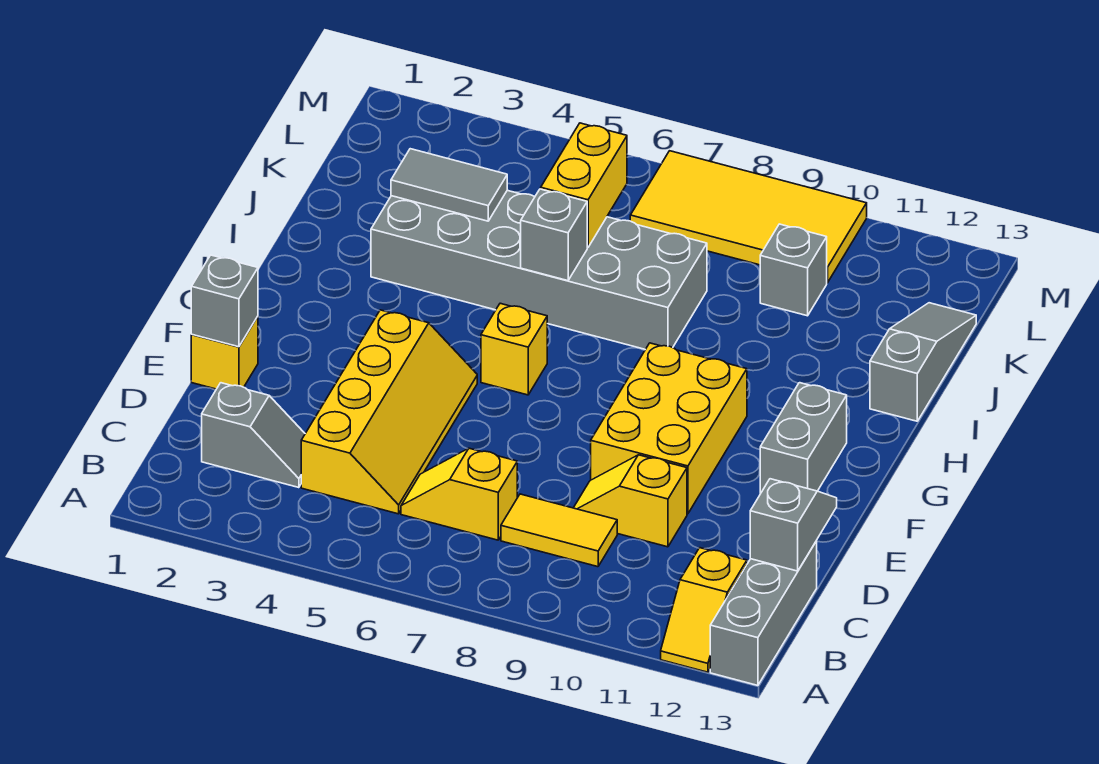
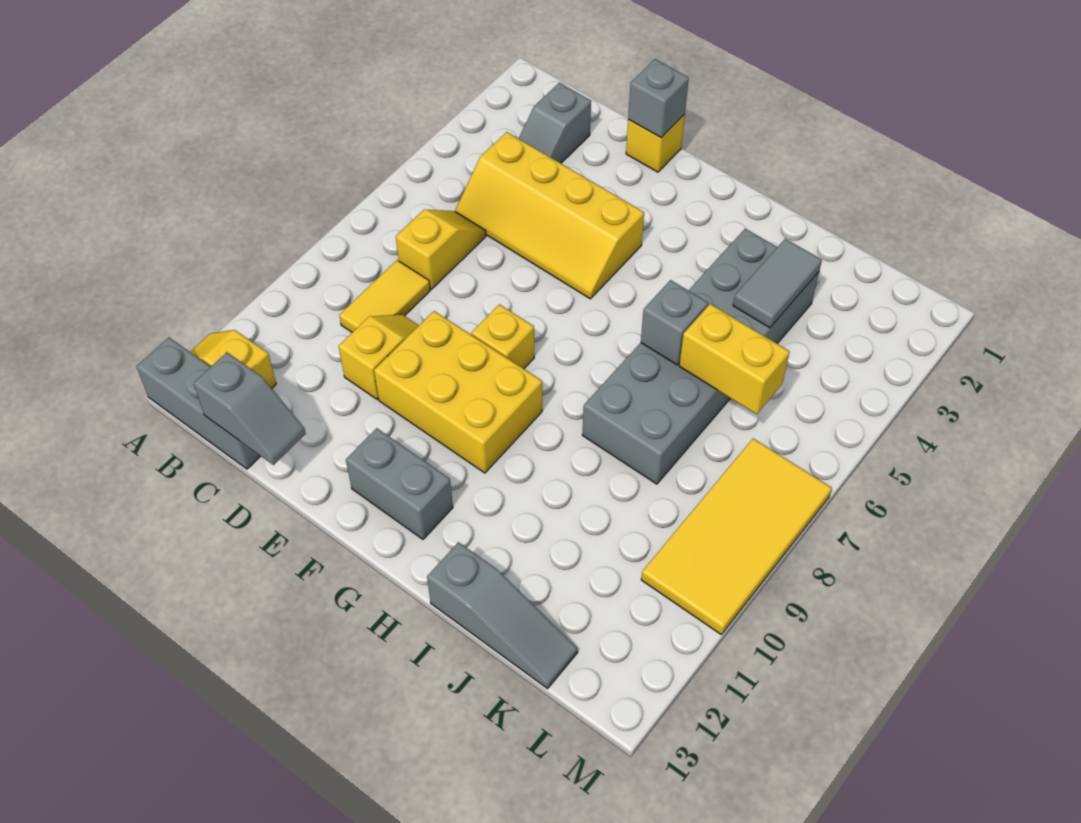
yellow 1x1 brick [481,303,547,395] -> yellow 1x1 brick moved to [471,304,534,369]
grey 1x1 brick [760,224,827,316] -> none

